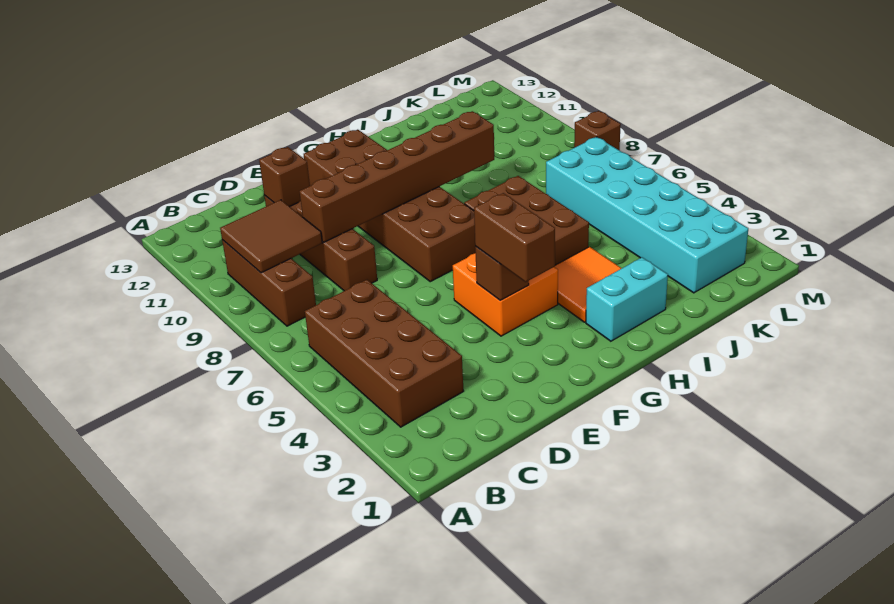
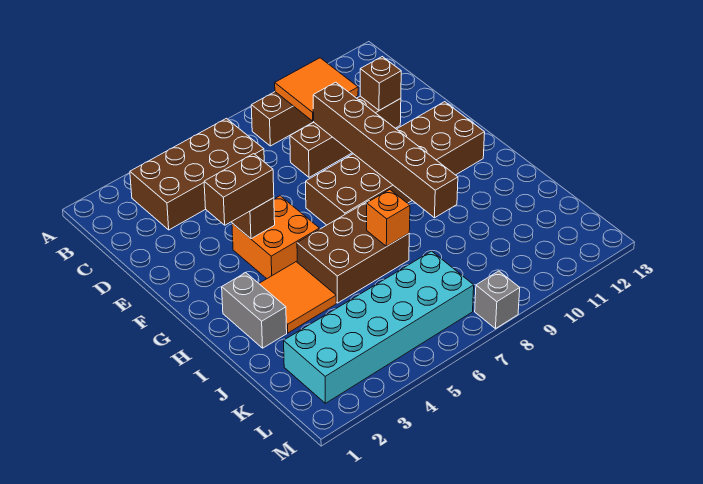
brown 2x2 tile [220,200,322,273] -> orange 2x2 tile [275,58,358,121]
cyan 1x2 brick [586,257,668,341] -> grey 1x2 brick [222,273,287,348]
none -> orange 1x1 brick [367,190,410,246]
brown 1x1 brick [574,111,621,150] -> grey 1x1 brick [475,271,520,329]

